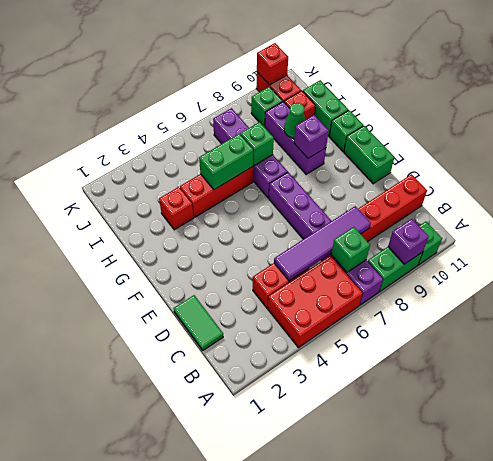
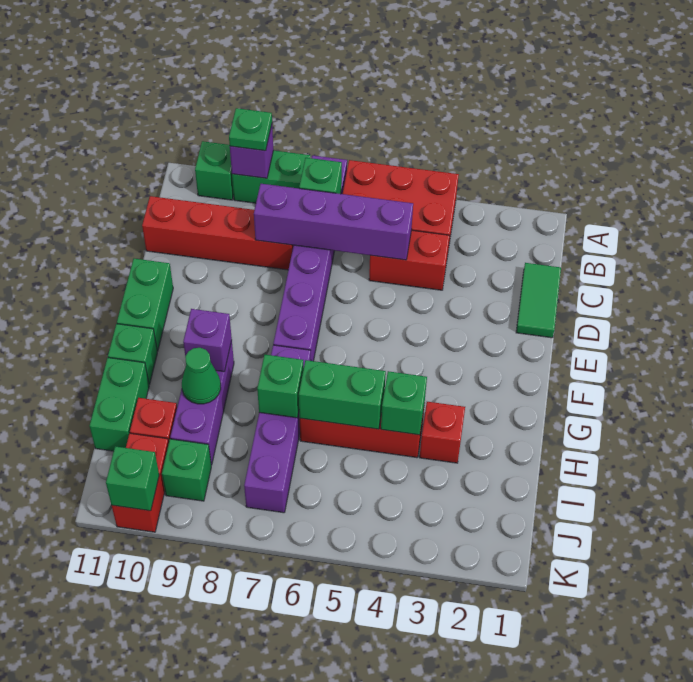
none -> green 1x1 plate [229,108,272,151]
purple 1x4 tile [274,206,371,281] -> purple 1x4 brick [254,184,413,260]
none -> green 1x1 brick [381,371,427,435]
red 1x1 brick [257,43,288,85] -> green 1x1 brick [106,446,159,511]

